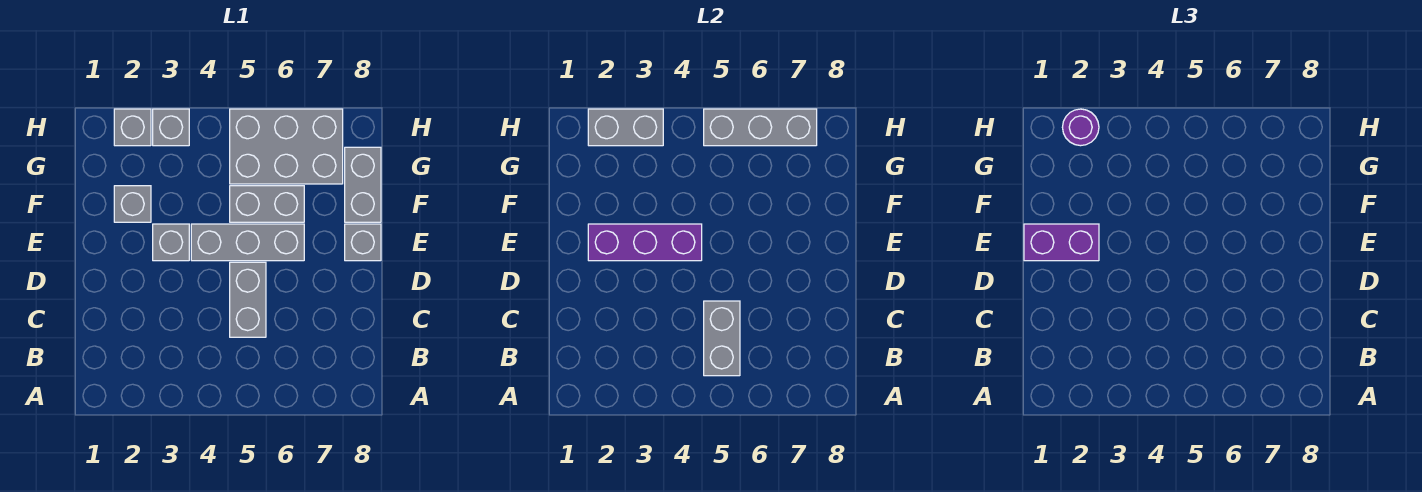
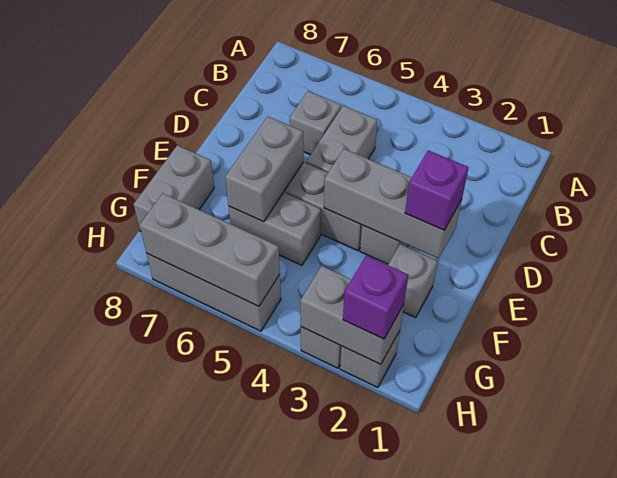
grey 1x2 brick [704,301,740,376] -> grey 1x2 brick moved to [225,116,304,222]
purple 1x2 brick [1024,224,1099,261] -> purple 1x1 brick [405,150,469,230]
purple 1x3 brick [588,224,702,261] -> grey 1x3 brick [324,149,462,259]
grey 1x1 brick [345,224,381,261] -> grey 1x1 brick moved to [290,91,341,155]
grey 2x3 brick [230,109,343,184] -> grey 1x3 brick [147,254,281,331]
purple 1x1 round brick [1062,109,1099,146] -> purple 1x1 brick [343,256,408,339]

